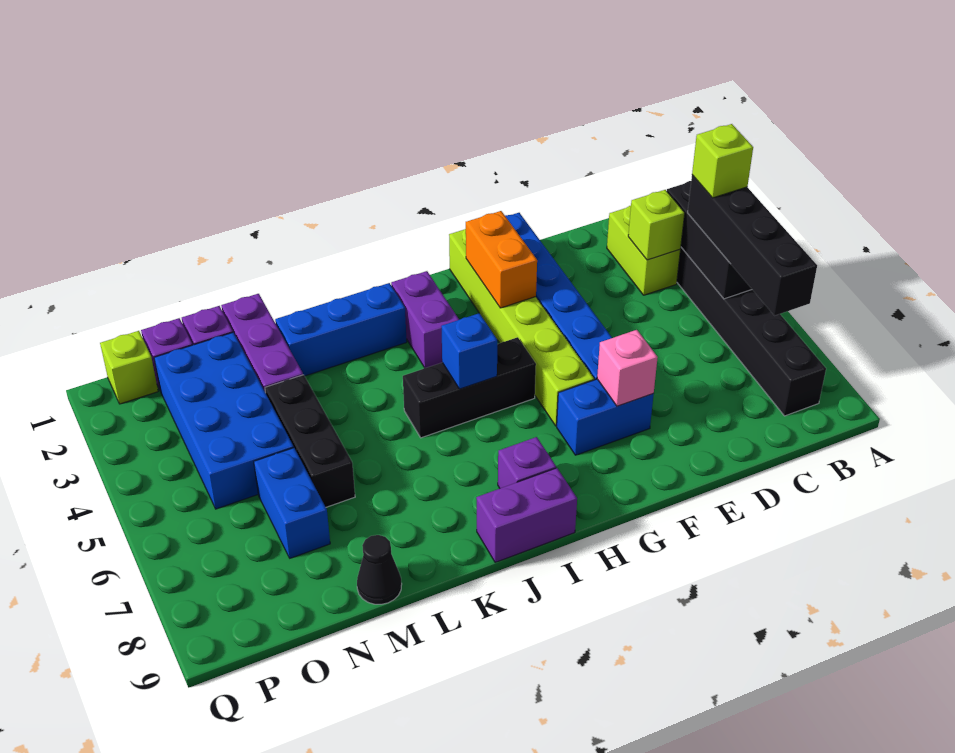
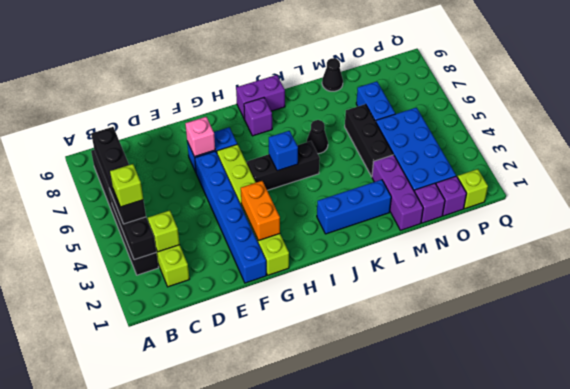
purple 1x2 brick [391,271,459,368] -> none
none -> black 1x1 cone [307,120,328,154]

